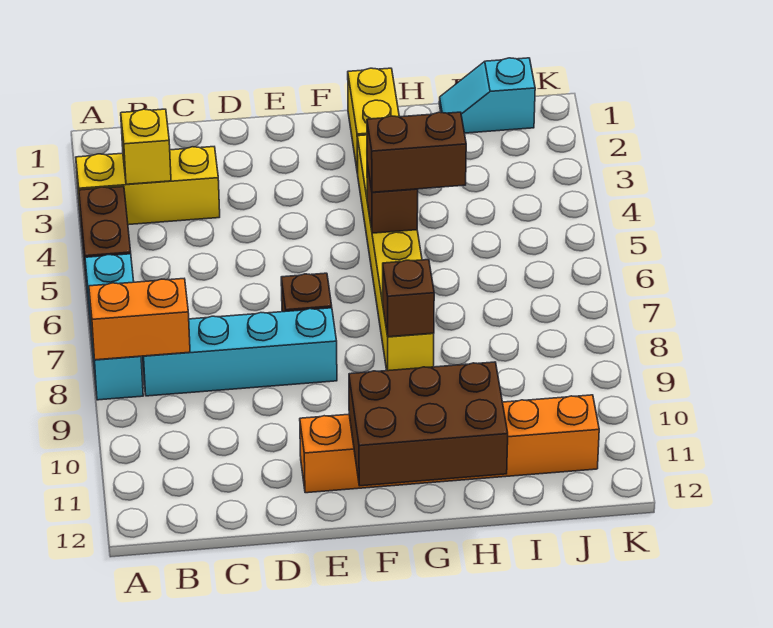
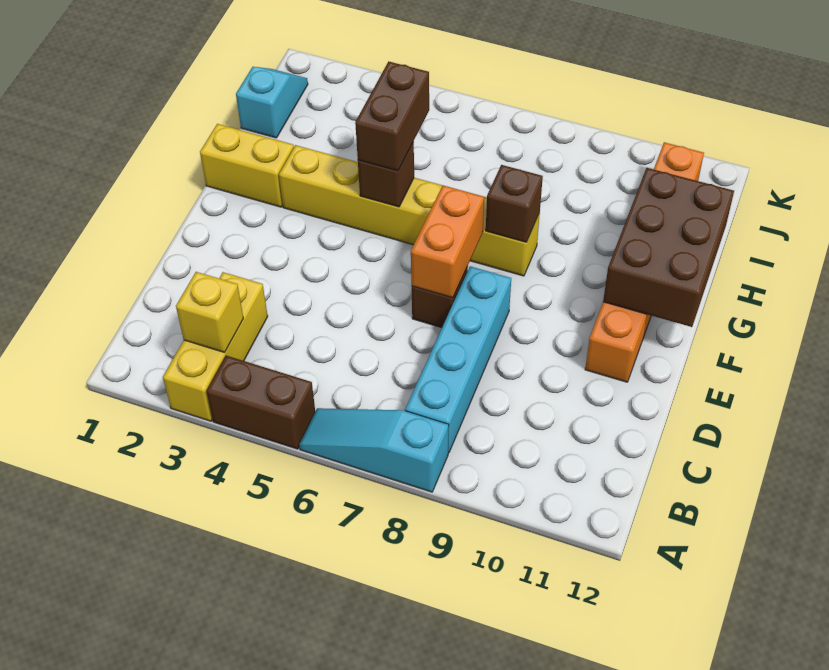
cyan 1x3 brick [85,254,143,400] -> cyan 1x3 slope [299,408,449,492]
orange 1x2 brick [89,279,190,360] -> orange 1x2 brick moved to [411,185,484,298]
cyan 1x2 slope [439,58,535,133] -> cyan 1x2 slope turned to [236,67,308,138]

